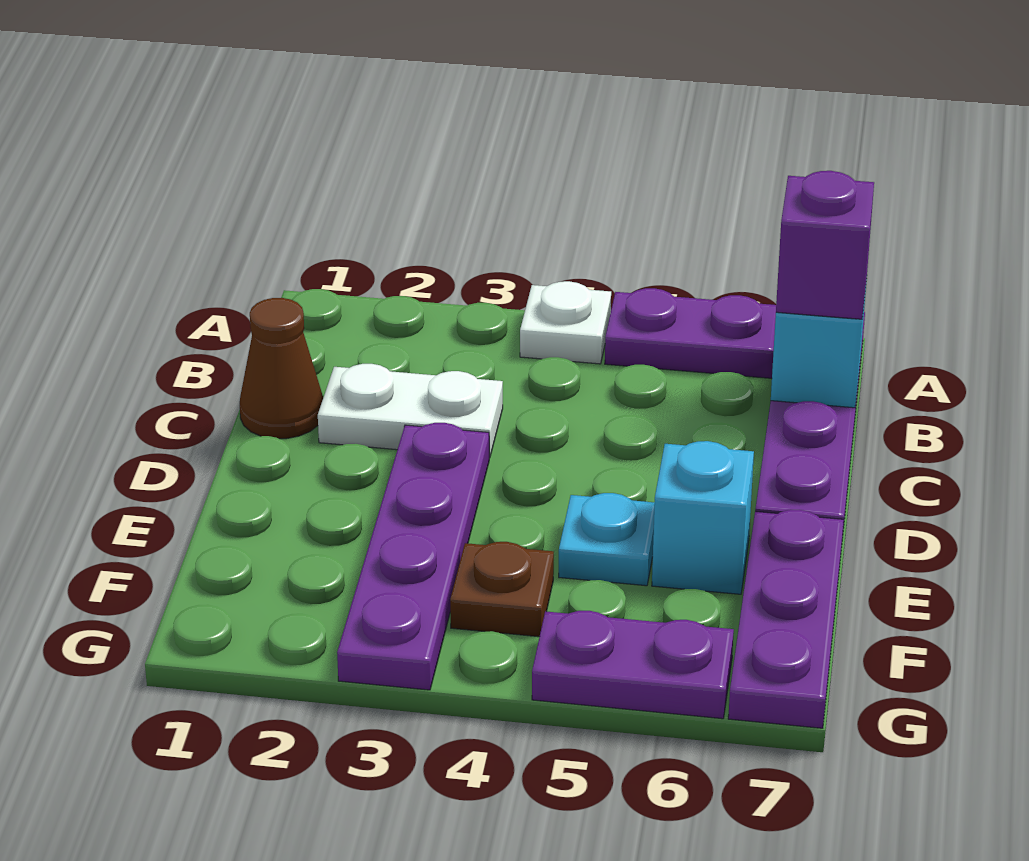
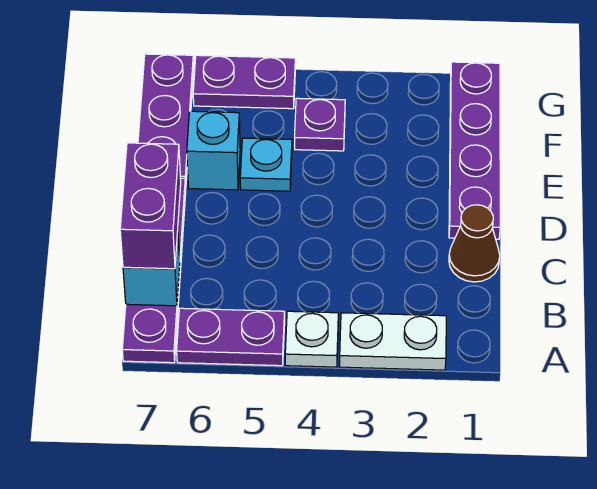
purple 1x1 brick [776,171,874,319] -> purple 1x2 brick [120,143,181,269]
white 1x2 plate [318,364,503,458] -> white 1x2 plate moved to [340,313,446,370]
purple 1x4 plate [337,423,489,690] -> purple 1x4 plate moved to [449,62,500,239]
brown 1x1 plate [450,542,554,637] -> purple 1x1 plate [295,98,345,151]

